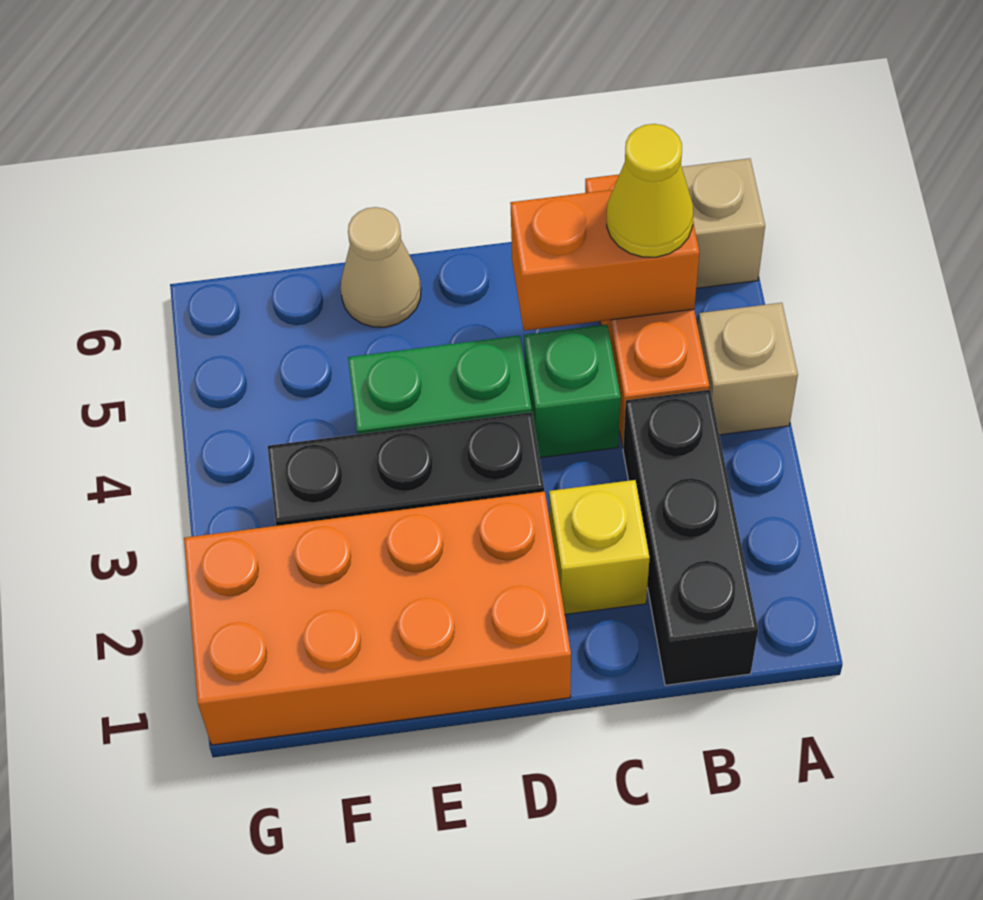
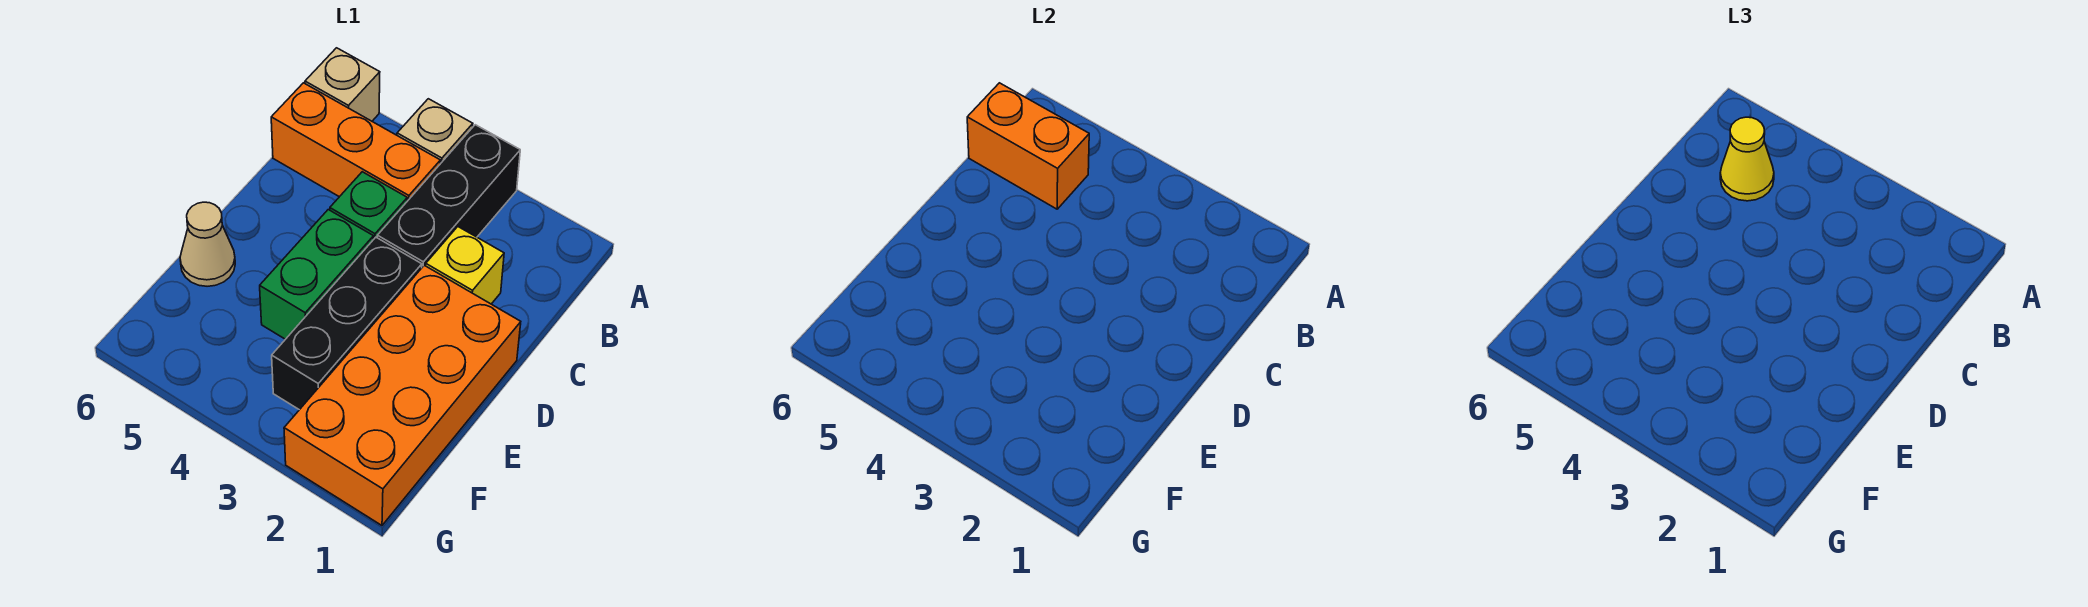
black 1x3 brick [623,390,758,685] -> black 1x3 brick turned to [377,125,520,267]
orange 1x2 brick [510,190,699,331] -> orange 1x2 brick turned to [967,83,1089,209]

